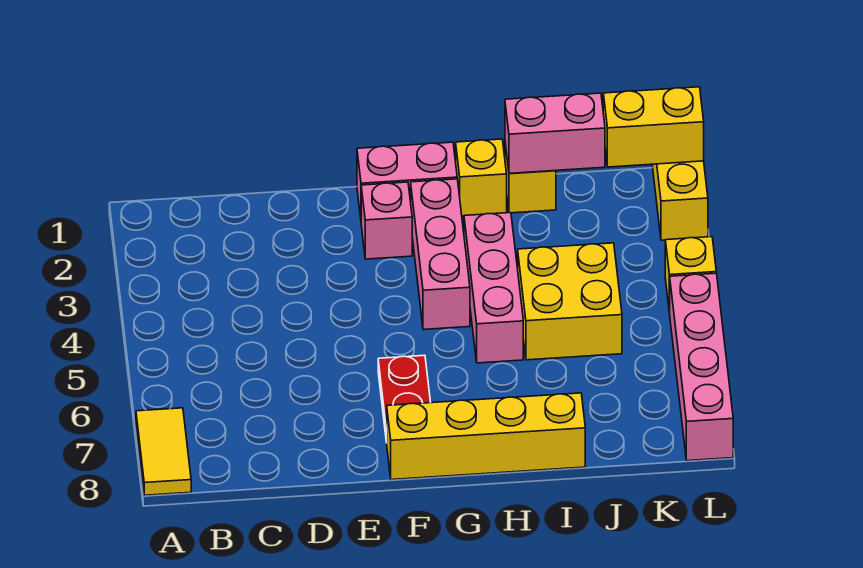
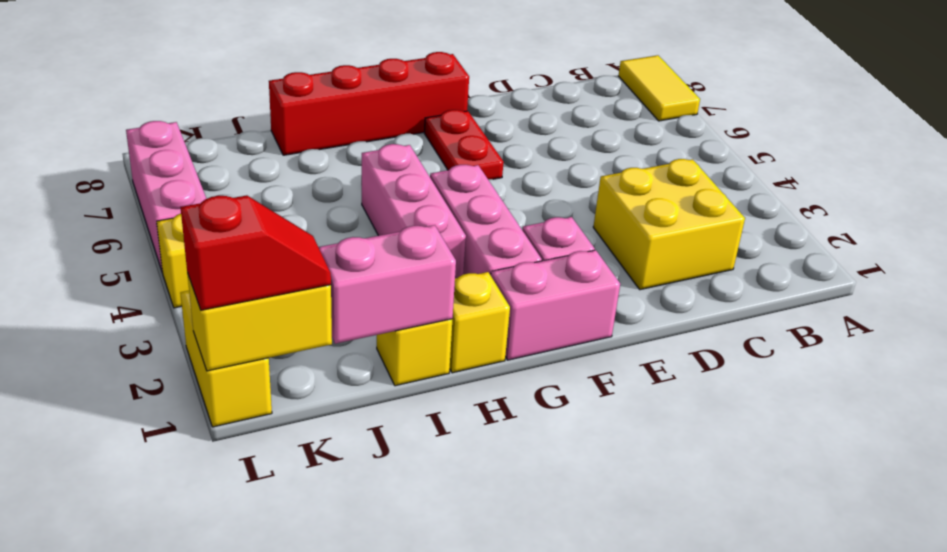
yellow 1x4 brick [387,393,585,480] -> red 1x4 brick [269,52,469,155]
yellow 2x2 brick [518,243,622,360] -> yellow 2x2 brick moved to [593,159,745,290]
none -> red 1x2 slope [181,195,331,310]
pink 1x4 brick [670,273,733,461] -> pink 1x3 brick [126,121,206,273]

